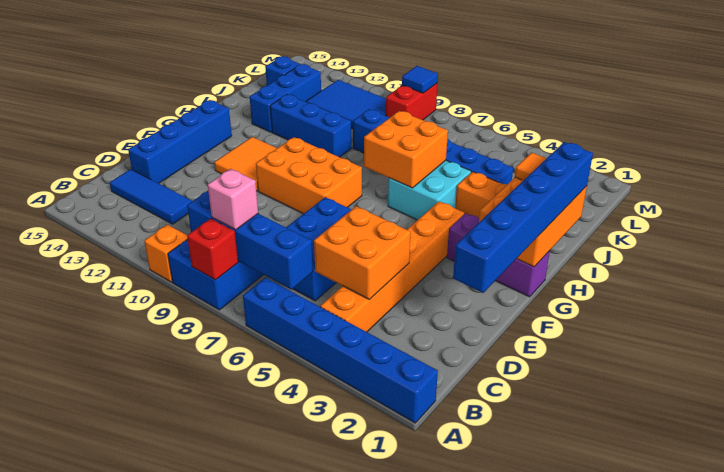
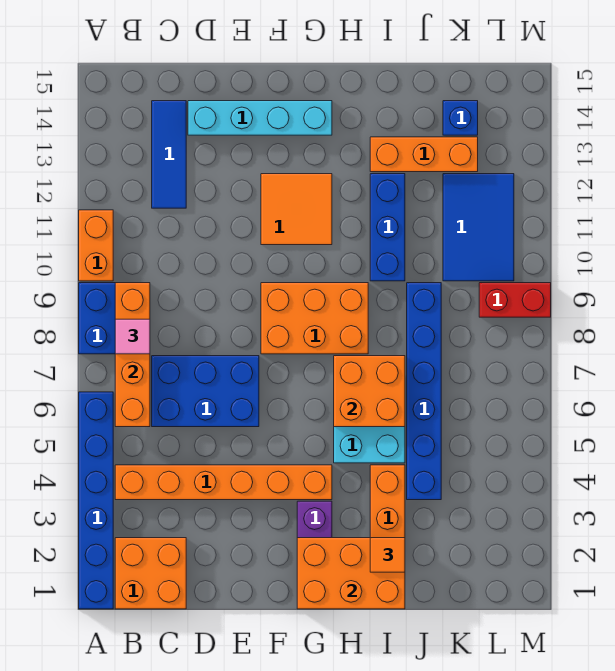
red 1x1 brick [187,219,238,280] -> none
orange 1x1 brick [144,225,188,282] -> orange 1x2 brick [79,210,113,281]
blue 1x4 brick [187,191,313,290] -> orange 1x4 brick [115,283,150,427]
pink 1x1 brick [208,169,258,230] -> pink 1x1 tile [115,319,150,354]
orange 2x2 brick [314,206,411,300] -> orange 2x2 brick moved to [115,538,186,609]
blue 1x6 brick [453,142,593,293] -> none
blue 1x4 brick [128,100,232,183] -> cyan 1x4 brick [188,101,332,135]
orange 2x3 brick [256,137,362,214] -> orange 2x3 brick turned to [261,283,368,354]
blue 1x3 brick [250,64,321,132] -> orange 1x3 brick [370,137,478,172]
blue 1x1 tile [402,66,438,93] -> none

